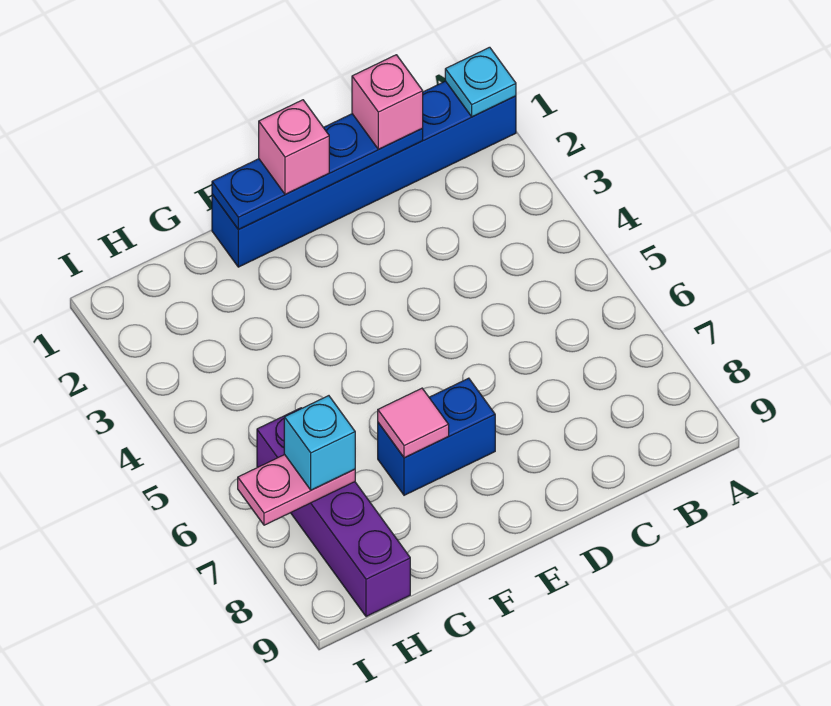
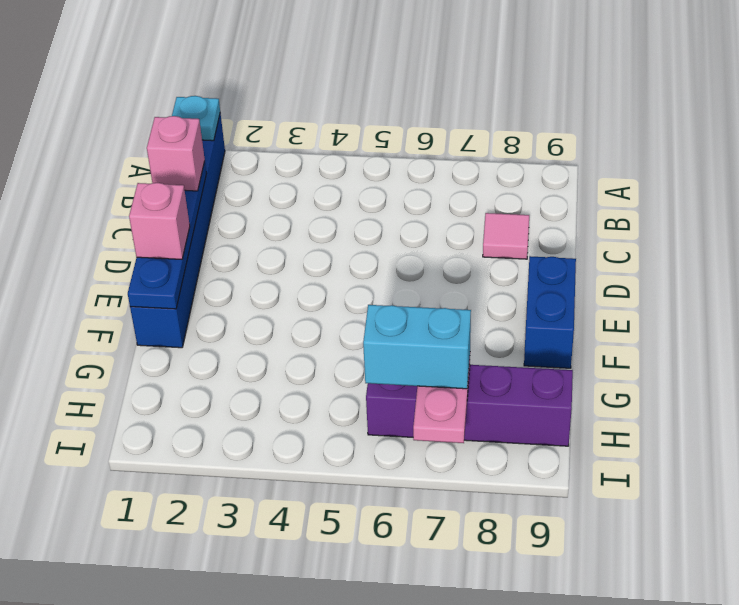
blue 1x2 brick [378,378,495,495] -> blue 1x2 brick moved to [524,256,576,368]
pink 1x1 tile [378,388,449,458] -> pink 1x1 tile moved to [483,213,529,259]
cyan 1x1 brick [284,396,355,490] -> cyan 1x2 brick [363,305,471,389]

